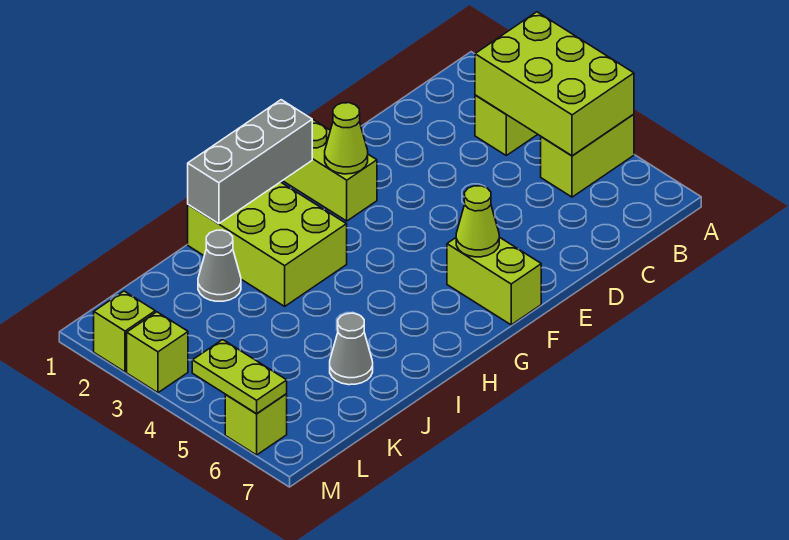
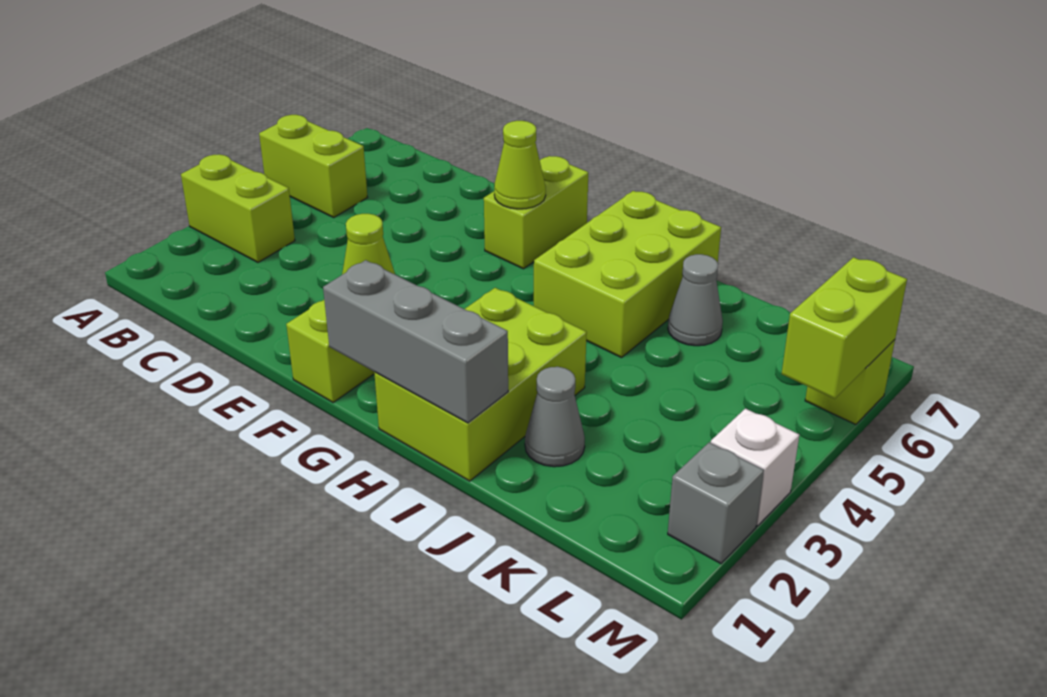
lime 2x3 brick [475,12,634,156] -> lime 2x3 brick moved to [534,191,721,358]
lime 1x1 brick [94,291,155,372] -> grey 1x1 brick [668,442,764,564]
lime 1x1 brick [127,312,188,393] -> white 1x1 brick [711,408,799,526]
lime 1x2 plate [192,340,287,414] -> lime 1x2 brick [782,257,907,399]

